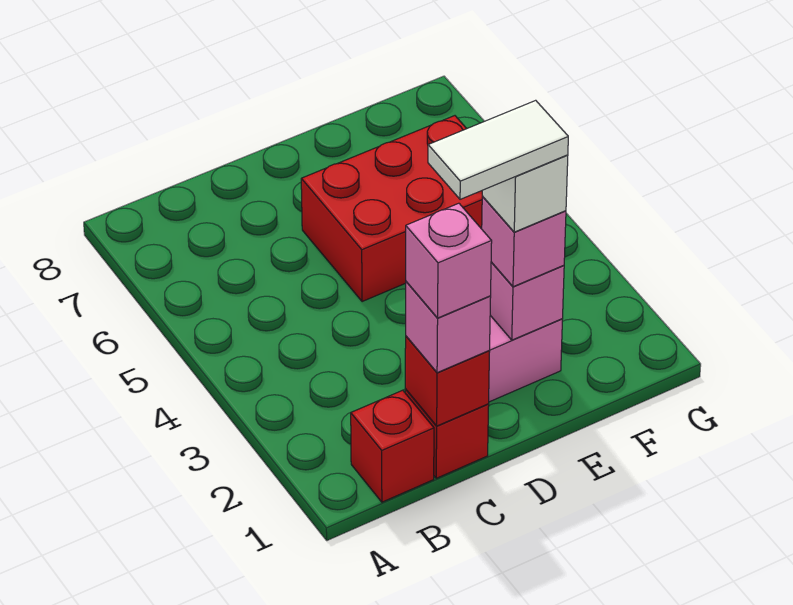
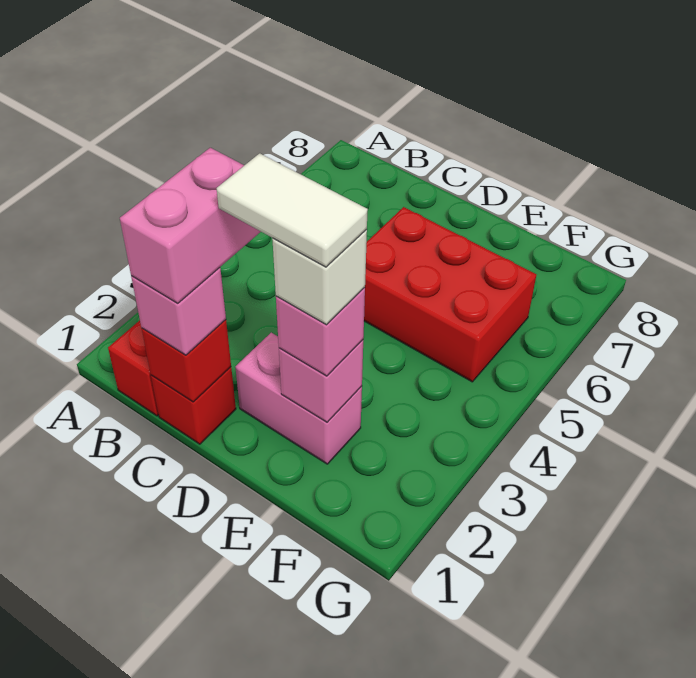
pink 1x1 brick [406,203,492,318] -> pink 1x2 brick [120,148,261,303]

